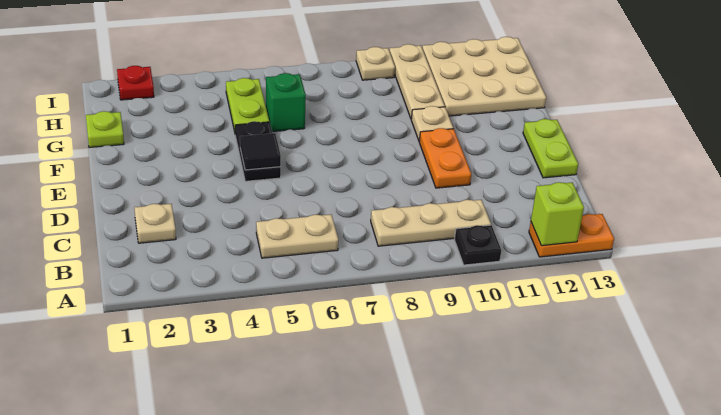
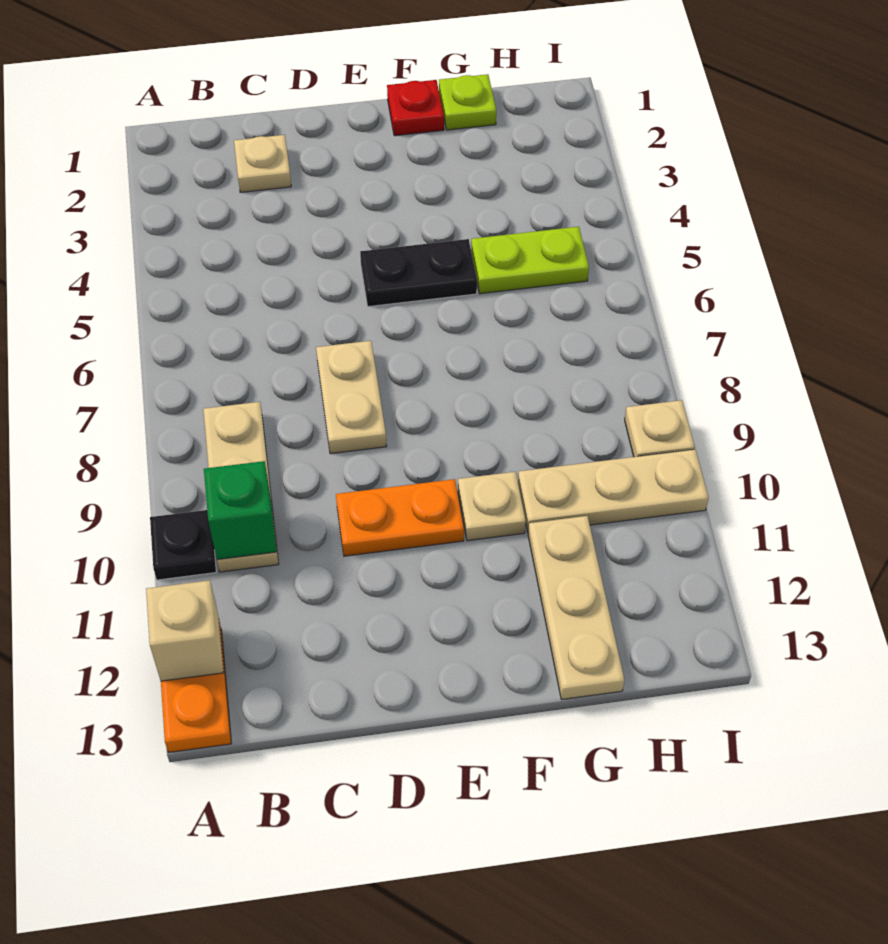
lime 1x1 brick [531,182,584,246] -> tan 1x1 brick [146,580,224,681]
tan 1x2 plate [256,214,338,258] -> tan 1x2 plate moved to [316,341,387,454]
lime 1x2 plate [523,119,578,178] -> none
black 1x1 tile [240,133,281,170] -> none
green 1x1 brick [266,73,306,132] -> green 1x1 brick moved to [204,461,277,560]
tan 3x3 plate [422,37,546,116] -> tan 1x3 plate [528,516,625,699]
red 1x1 plate [117,66,154,100] -> red 1x1 plate moved to [387,80,444,136]

